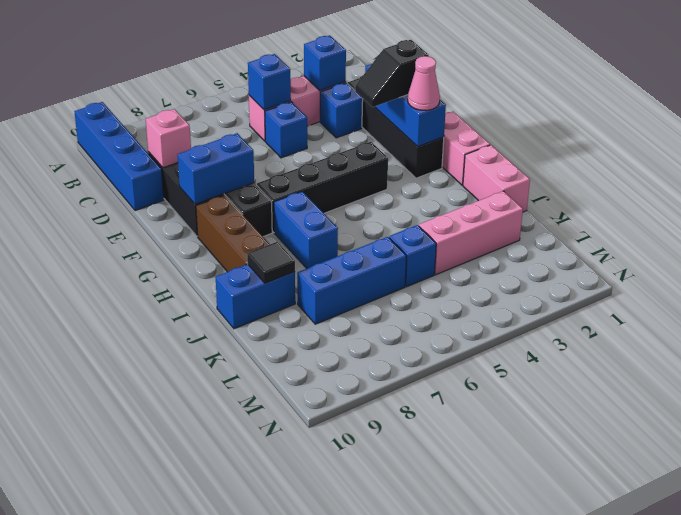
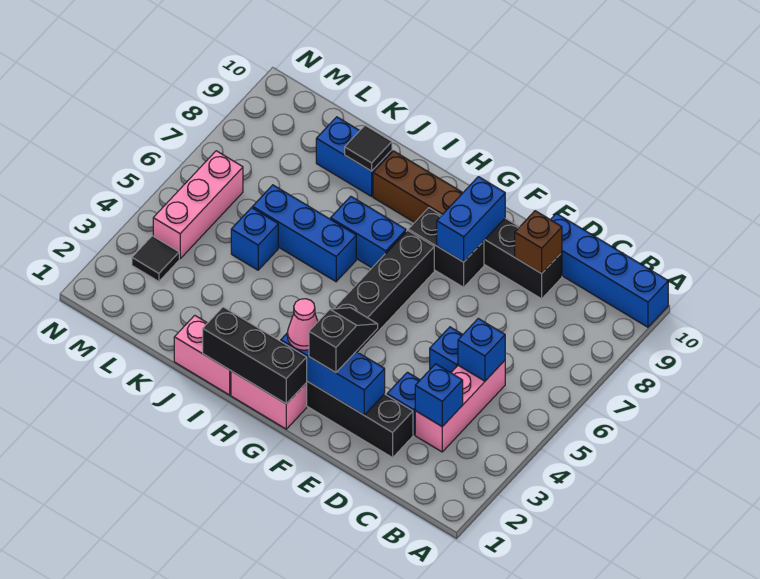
pink 1x1 brick [146,109,191,168] -> brown 1x1 brick [515,211,562,273]
none -> black 1x3 brick [203,307,307,404]
blue 1x2 brick [216,264,295,329] -> blue 1x2 brick turned to [316,117,392,196]
pink 1x3 brick [419,191,523,275] -> pink 1x3 brick moved to [153,151,243,259]
blue 1x3 brick [297,237,406,324] -> blue 1x3 brick turned to [253,185,356,282]
none -> black 1x1 tile [132,236,179,282]

